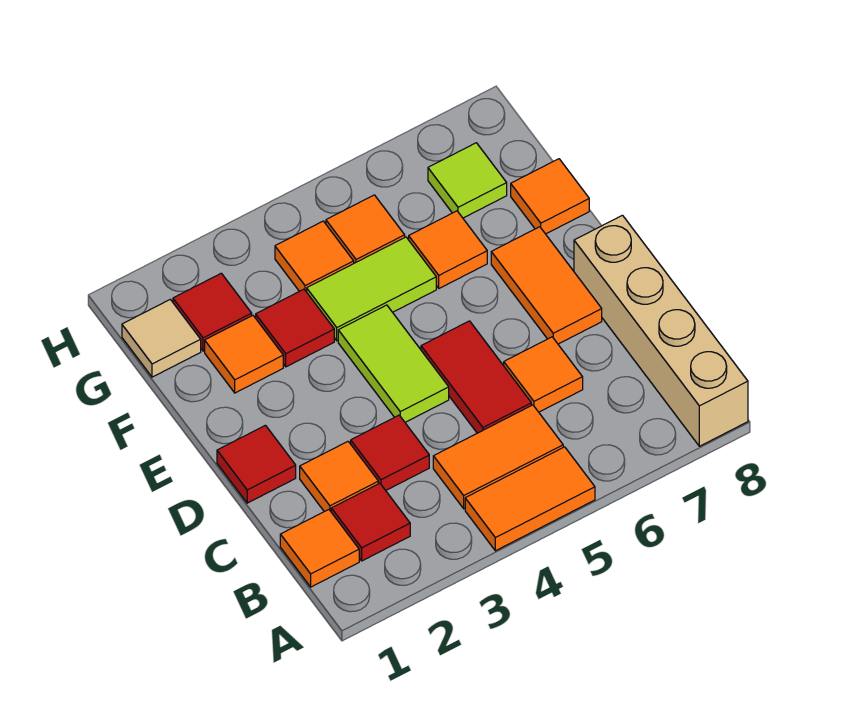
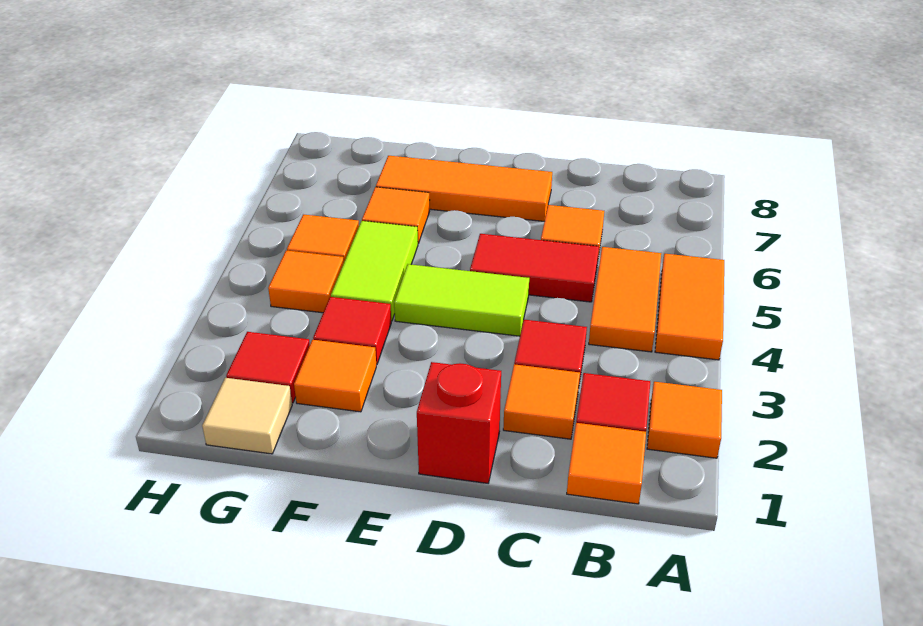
tan 1x4 brick [574,215,748,446] -> none
red 1x1 tile [217,425,296,503] -> red 1x1 brick [417,362,501,483]
orange 1x2 tile [491,227,602,344] -> orange 1x3 tile [376,156,552,221]
orange 1x1 tile [511,159,589,234] -> orange 1x1 tile moved to [647,382,722,458]
lime 1x1 tile [428,143,507,218] -> none

